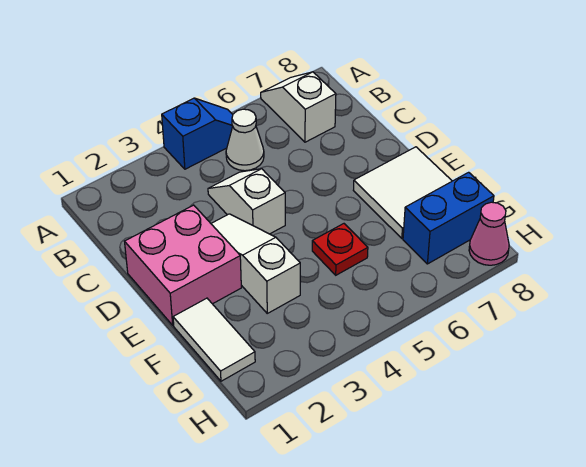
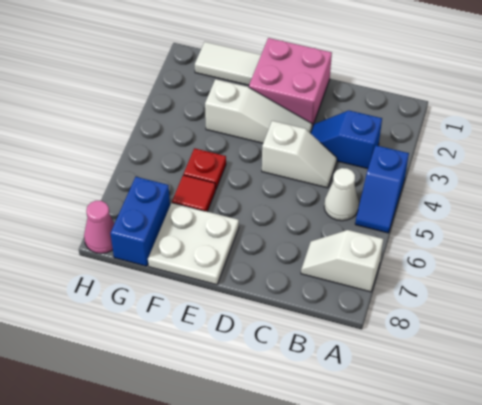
white 1x2 slope [261,72,336,142] -> white 1x2 slope turned to [301,230,383,292]
none -> blue 1x2 slope [311,111,382,169]
white 2x2 tile [353,147,452,238] -> white 2x2 plate [148,203,239,285]
none -> red 1x1 tile [172,175,215,211]

